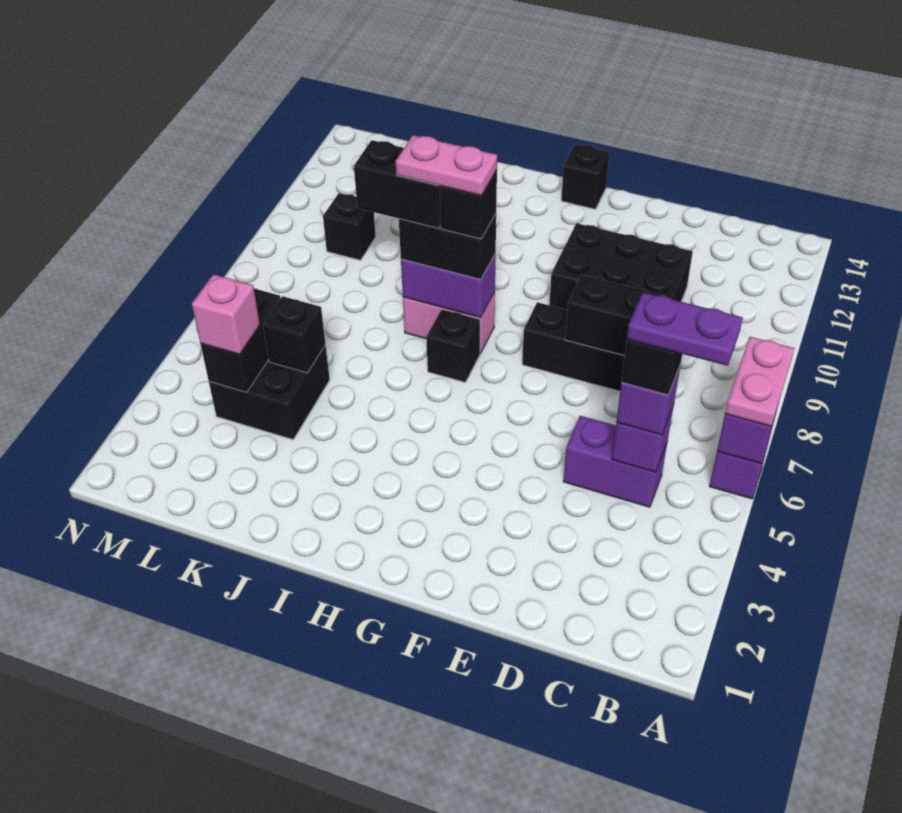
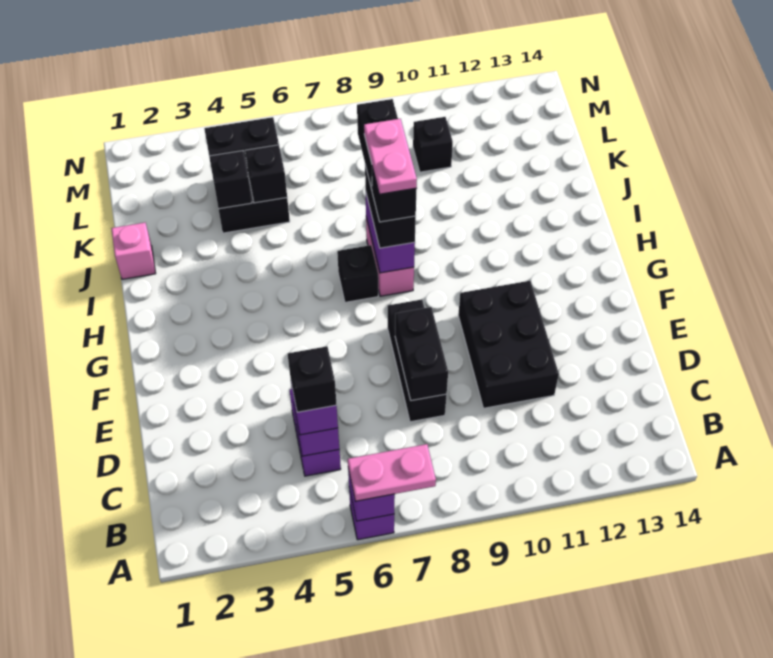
purple 1x2 plate [627,292,743,366] -> none
black 1x1 brick [561,144,610,209] -> black 1x1 brick moved to [209,151,252,209]
pink 1x1 brick [192,274,260,355] -> pink 1x1 brick moved to [111,223,156,279]

